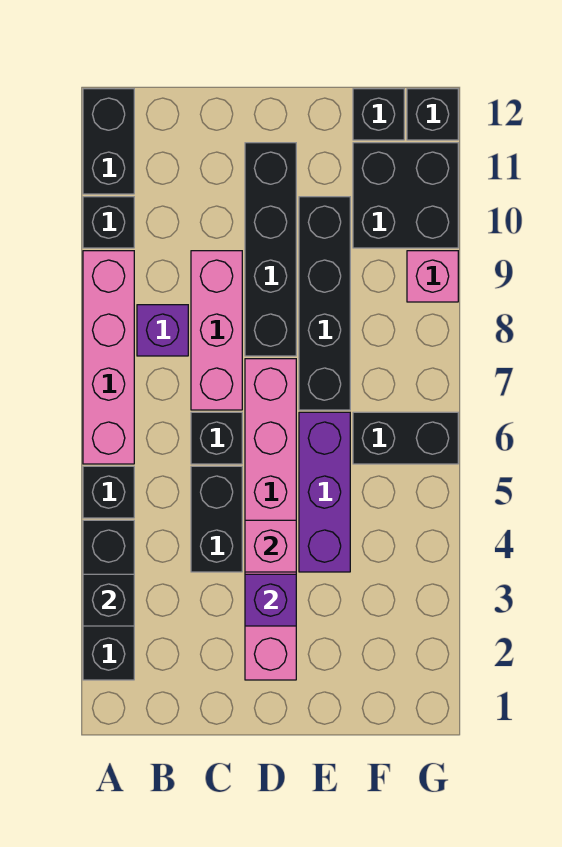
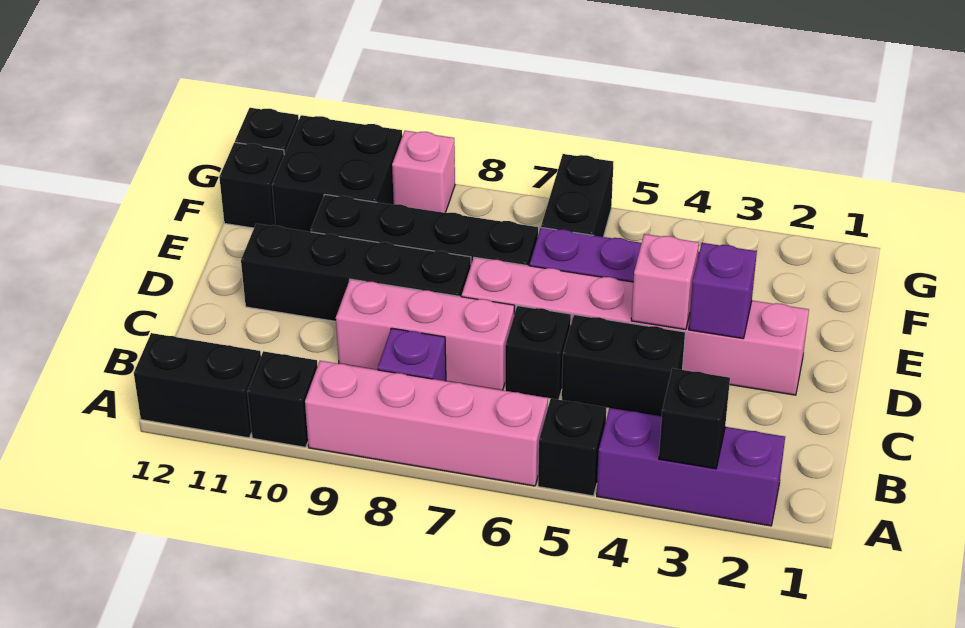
black 1x3 brick [83,520,134,680] -> purple 1x3 brick [597,408,785,526]

